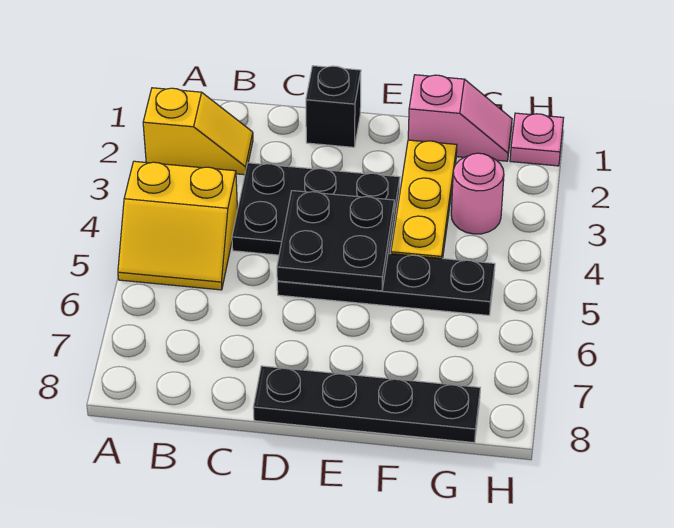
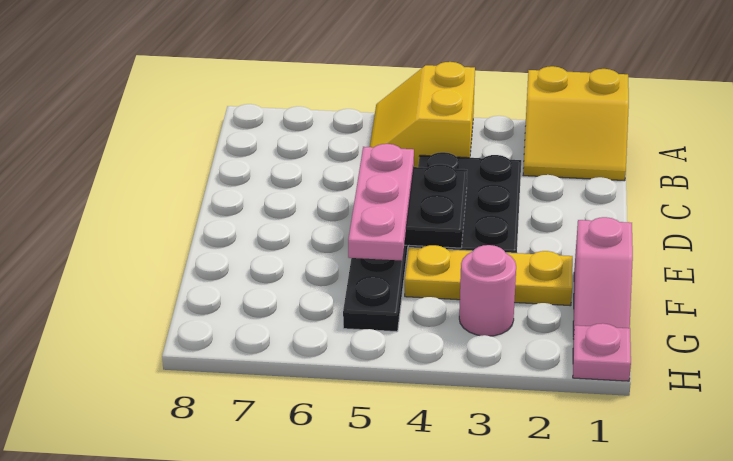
yellow 1x2 slope [143,88,253,175] -> yellow 2x2 slope [523,66,629,181]
black 1x1 brick [306,66,361,147] -> none
none -> pink 1x3 plate [348,144,414,261]
black 1x4 plate [253,366,480,443] -> none

